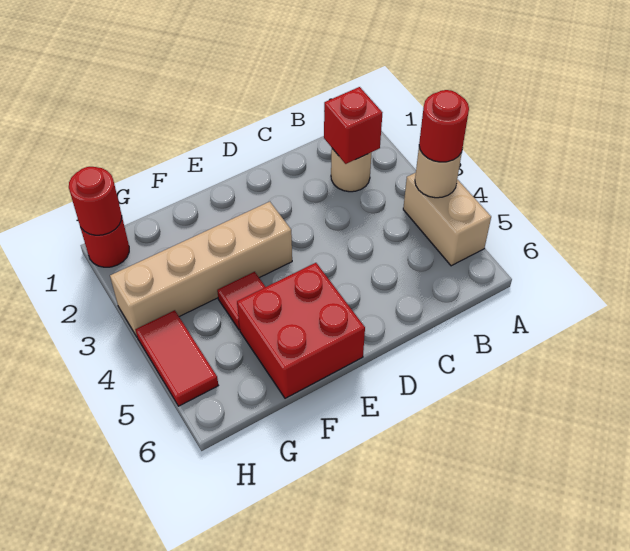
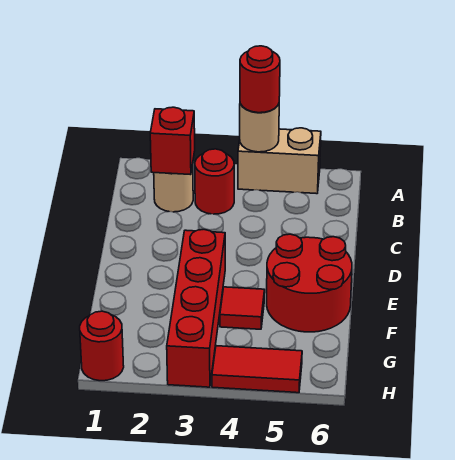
tan 1x4 brick [110,202,292,337] -> red 1x4 brick [167,230,225,387]
red 2x2 brick [237,263,365,398] -> red 2x2 round brick [267,234,352,332]
red 1x1 round brick [69,167,122,235] -> red 1x1 round brick moved to [195,149,234,214]

